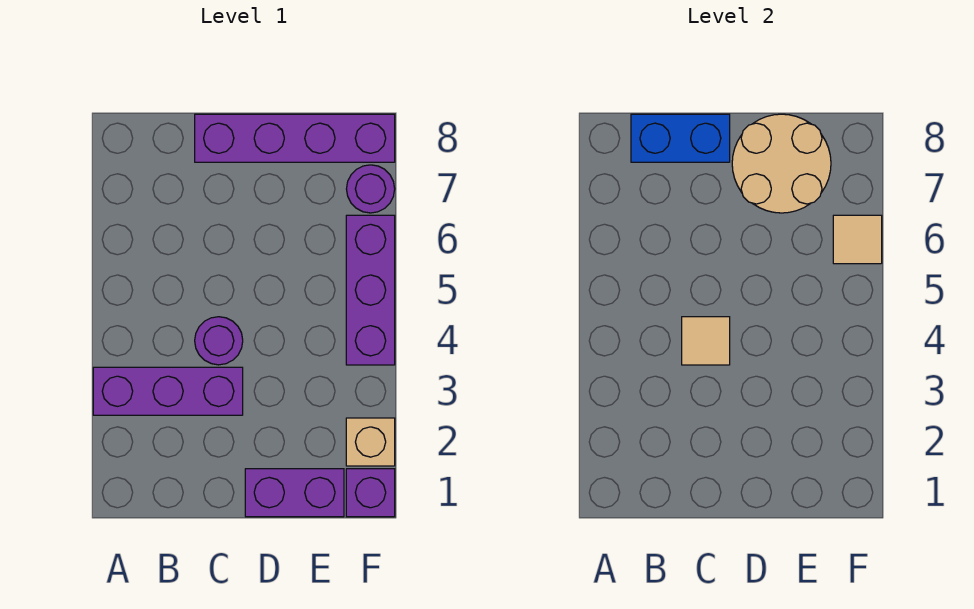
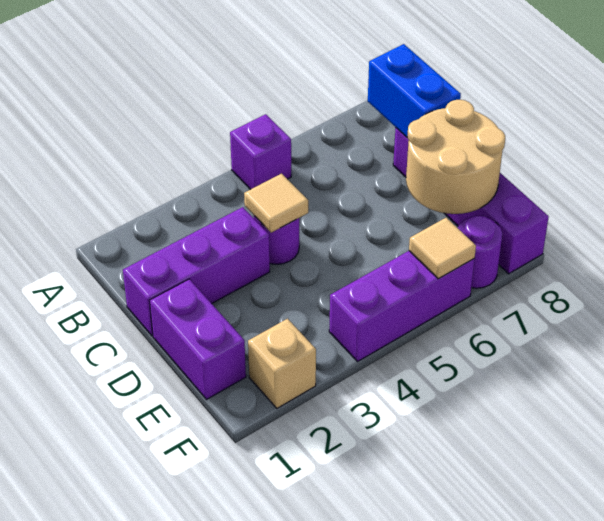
purple 1x3 brick [93,367,243,415] -> purple 1x3 brick turned to [123,207,270,336]
purple 1x1 brick [346,469,395,517] -> purple 1x1 brick moved to [230,114,291,190]

